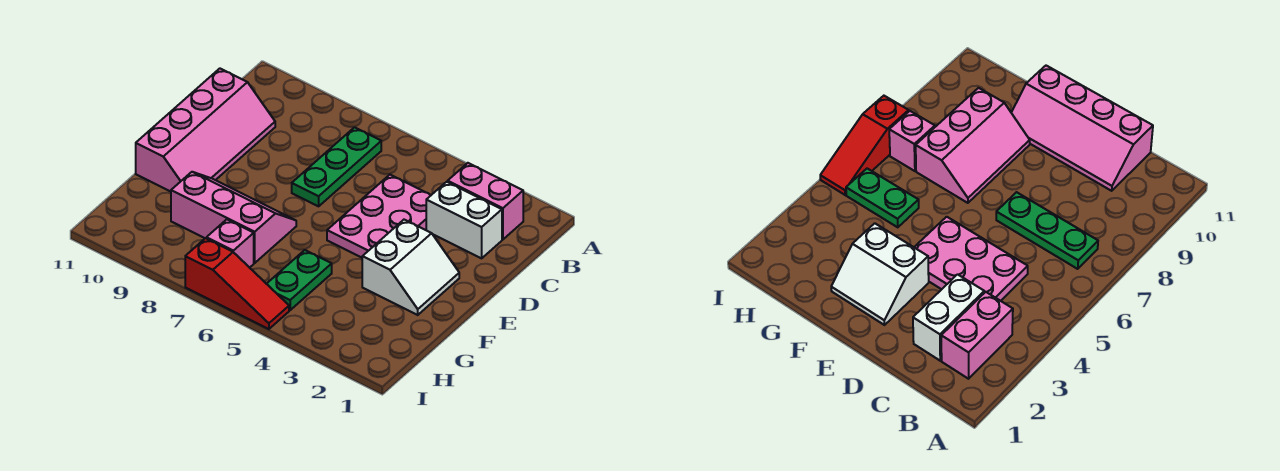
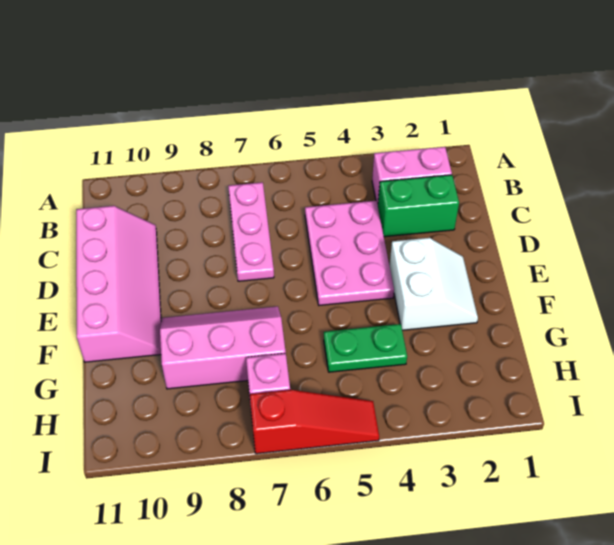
green 1x3 plate [292,127,381,206] -> pink 1x3 plate [228,182,274,281]
white 1x2 brick [426,182,502,258] -> green 1x2 brick [378,175,459,237]
green 1x2 plate [267,250,332,310] -> green 1x2 plate turned to [324,324,407,372]

